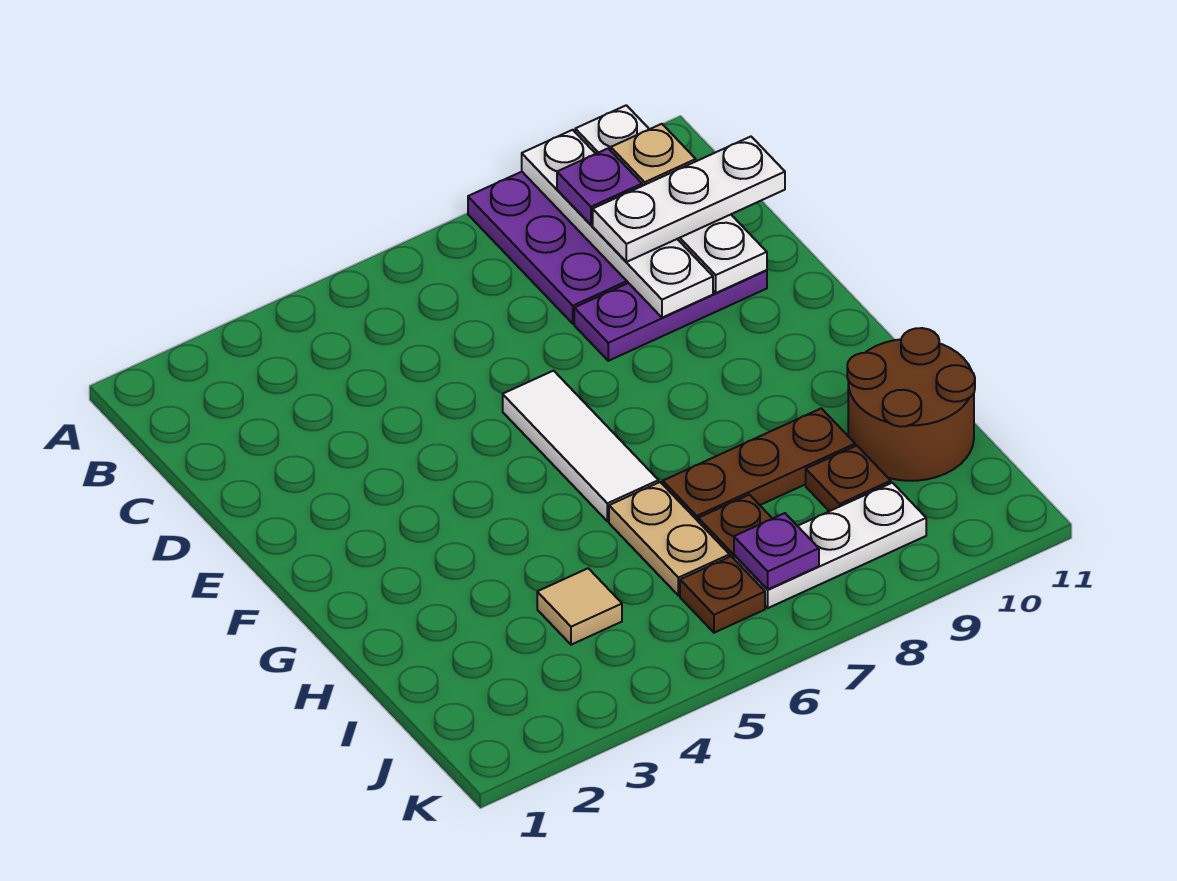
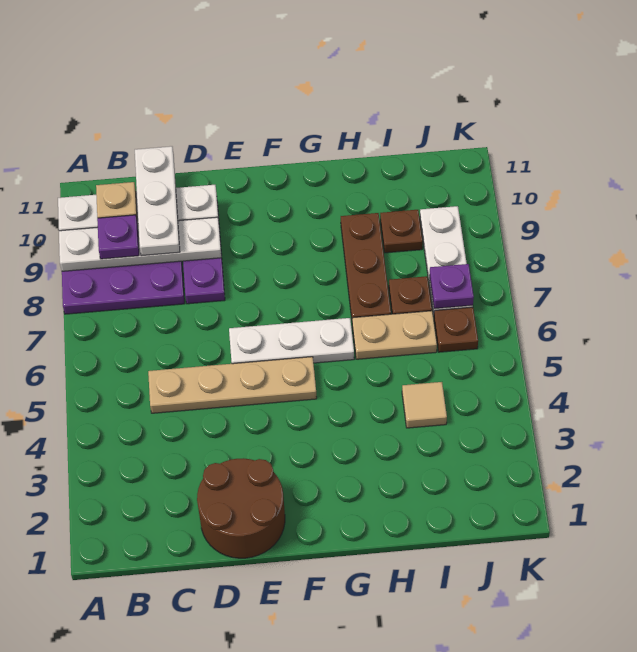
none -> tan 1x4 plate [148,357,317,413]
white 1x3 tile [503,371,659,521] -> white 1x3 plate [229,318,354,364]
brown 2x2 round brick [847,328,975,481] -> brown 2x2 round brick moved to [197,458,285,558]

